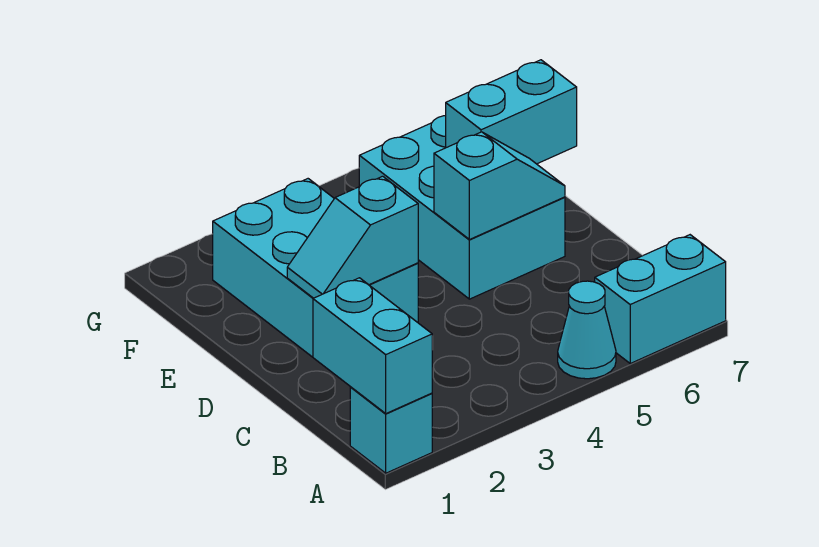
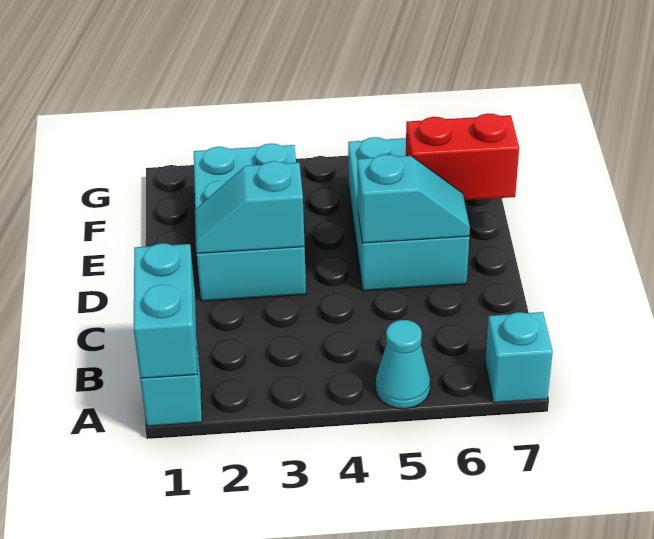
cyan 1x2 brick [595,235,726,363] -> cyan 1x1 brick [485,312,553,403]
cyan 1x2 brick [446,60,577,164] -> red 1x2 brick [406,113,519,200]

